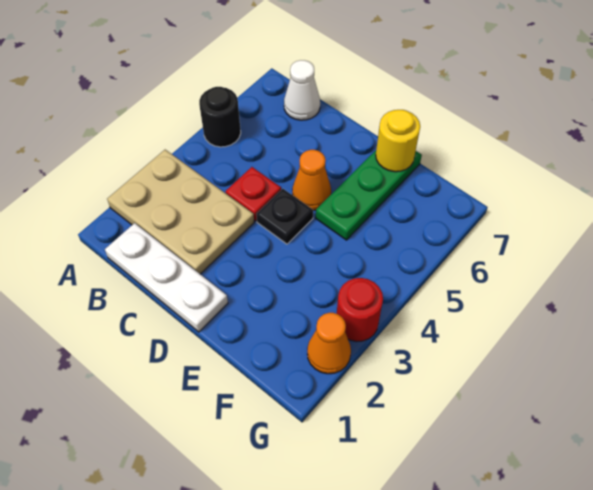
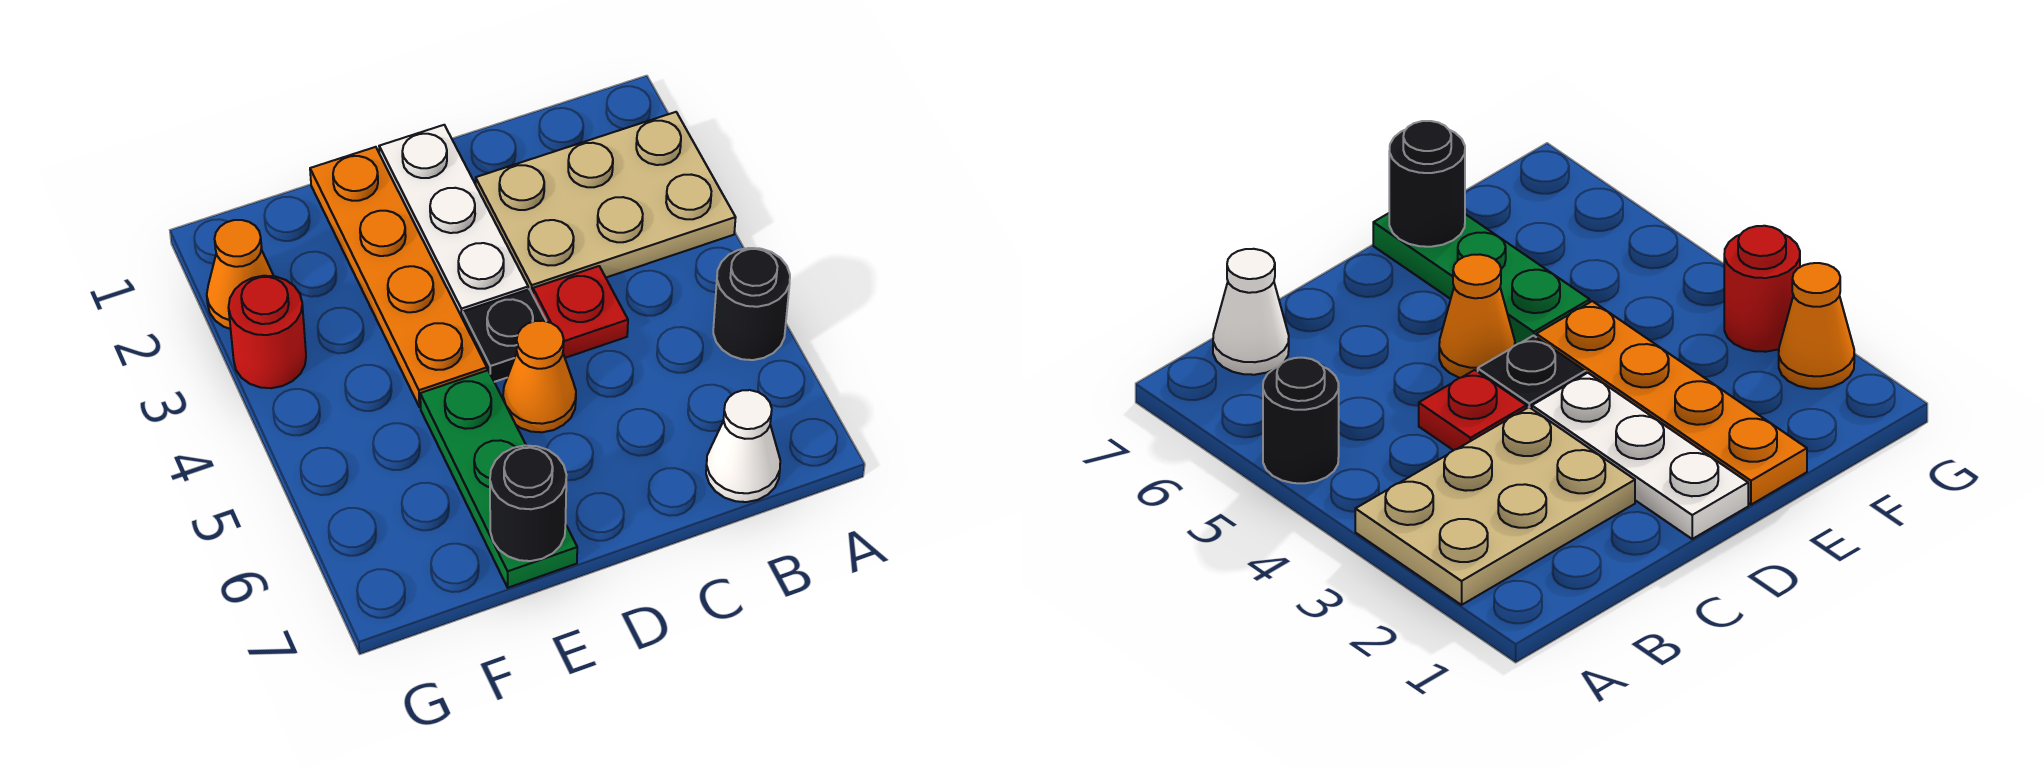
white 1x3 plate [105,223,228,332] -> white 1x3 plate turned to [379,125,528,319]
none -> orange 1x4 plate [310,147,487,407]
yellow 1x1 round brick [376,110,420,172] -> black 1x1 round brick [490,446,566,561]

